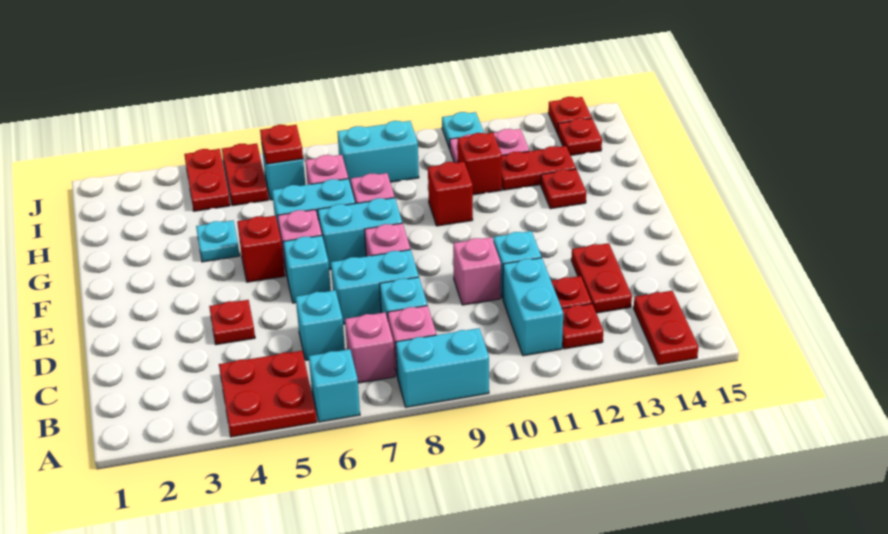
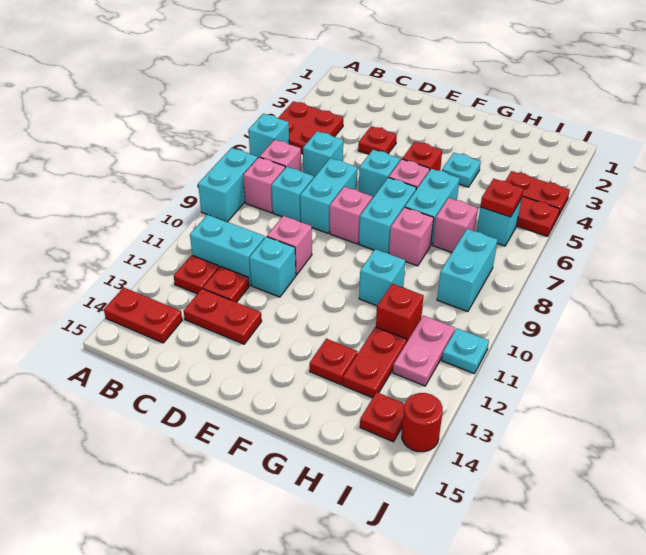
red 1x1 brick [428,162,473,226] -> cyan 1x1 brick [359,249,405,306]
red 1x1 plate [548,97,592,134] -> red 1x1 round brick [402,393,443,452]

